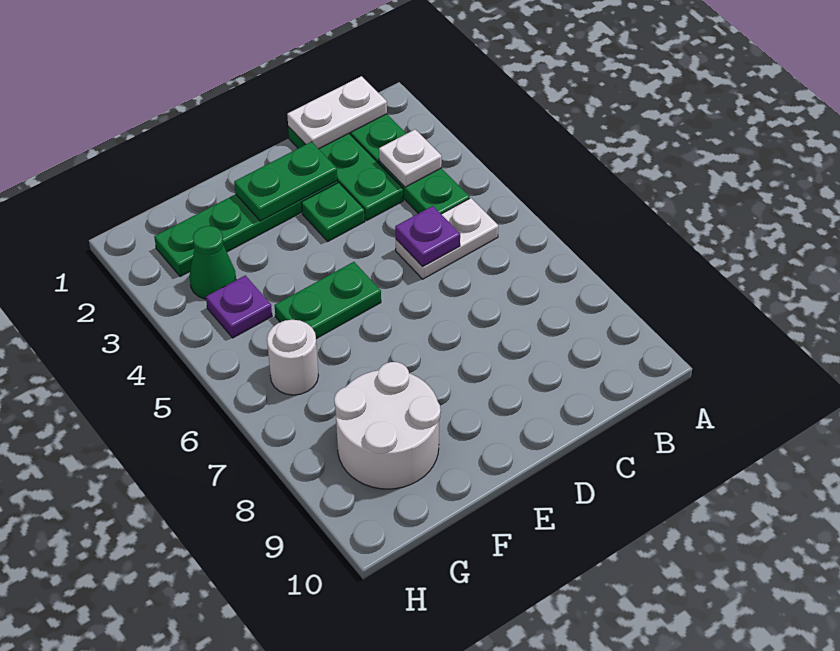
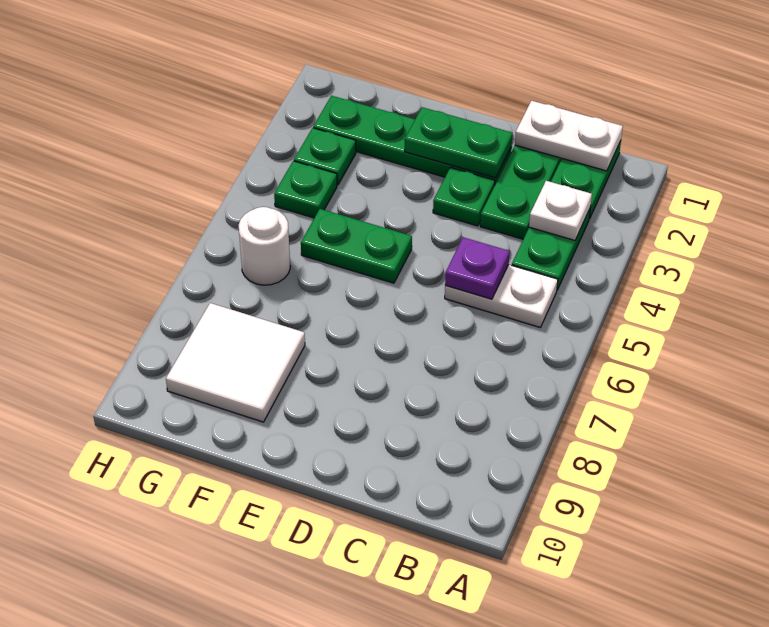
white 2x2 round brick [334,362,441,489] -> white 2x2 tile [166,303,305,422]
green 1x1 cone [189,226,236,299] -> green 1x1 plate [294,128,356,185]
purple 1x1 plate [206,275,272,338] -> green 1x1 plate [274,161,337,218]

